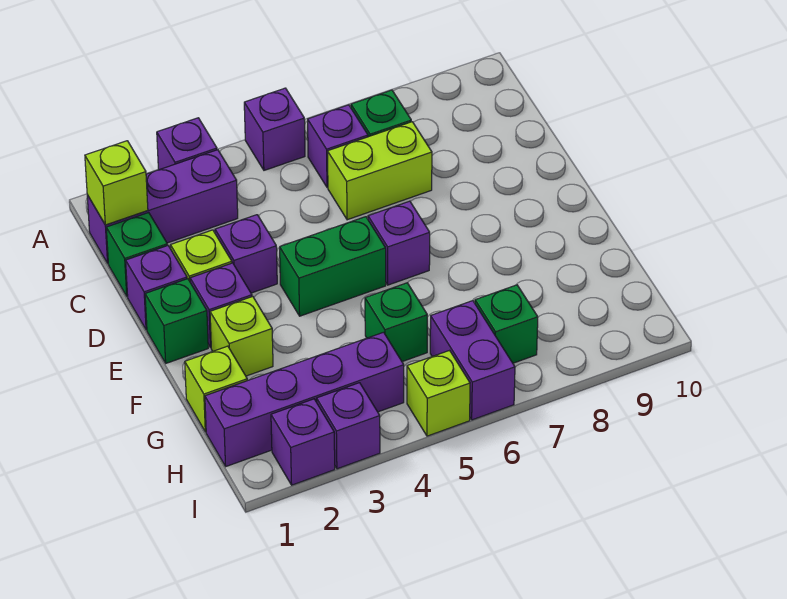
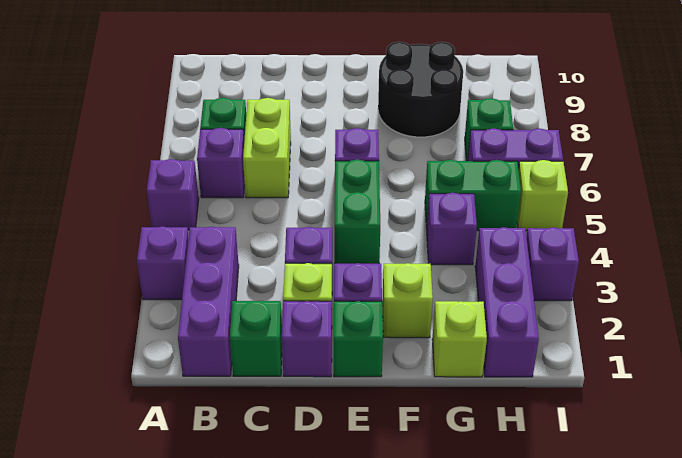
lime 1x1 brick [85,141,148,225] -> none
none -> black 2x2 round brick [378,42,463,137]
green 1x1 brick [365,283,427,362] -> green 1x2 brick [425,160,521,231]
purple 1x4 brick [205,332,404,466] -> purple 1x3 brick [475,227,539,377]
purple 1x1 brick [271,399,335,485] -> purple 1x1 brick moved to [427,193,477,265]

